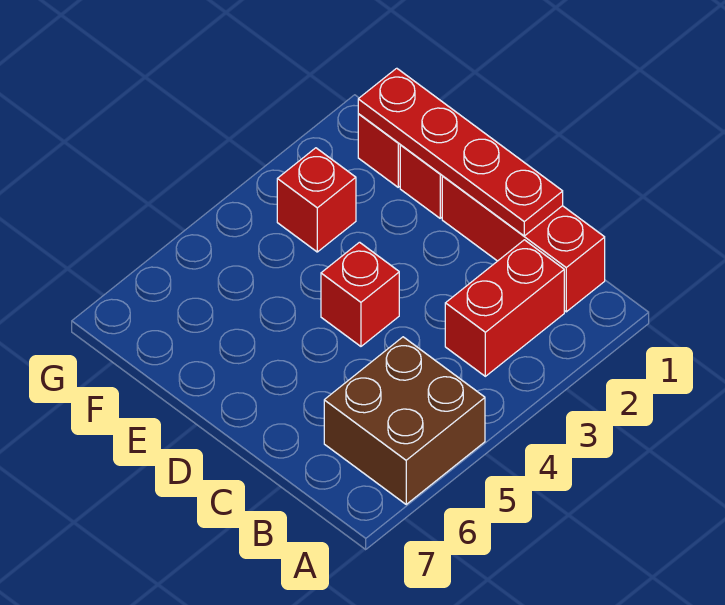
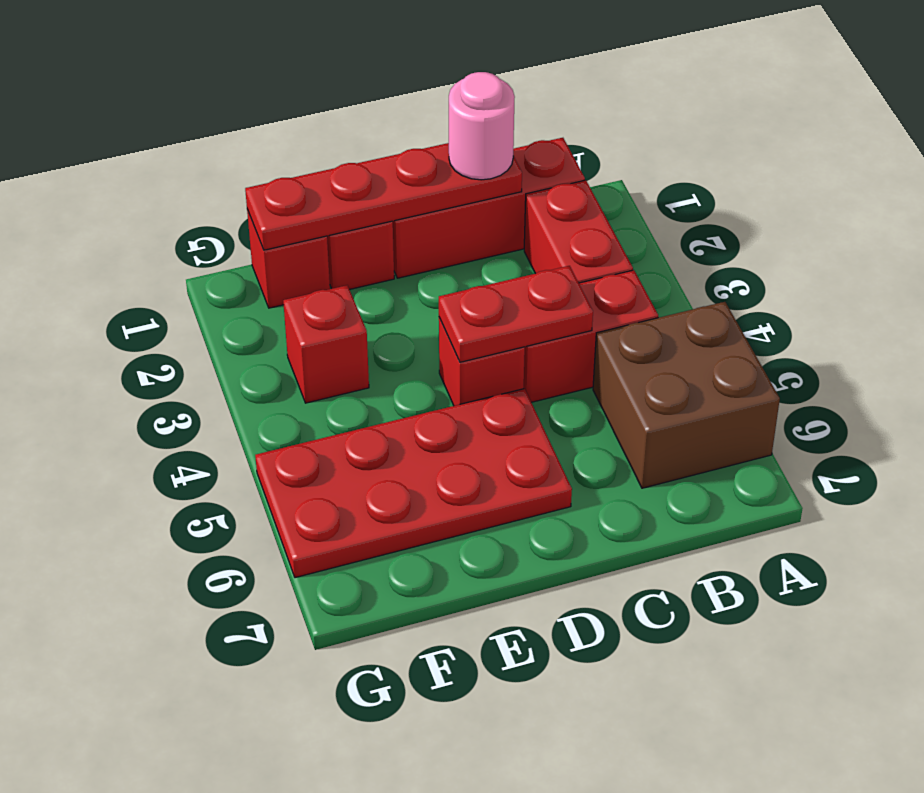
none -> red 1x2 brick [524,270,658,402]
none -> pink 1x1 round brick [449,72,515,180]
none -> red 1x2 plate [439,266,593,362]
none -> red 2x4 plate [255,389,572,578]

